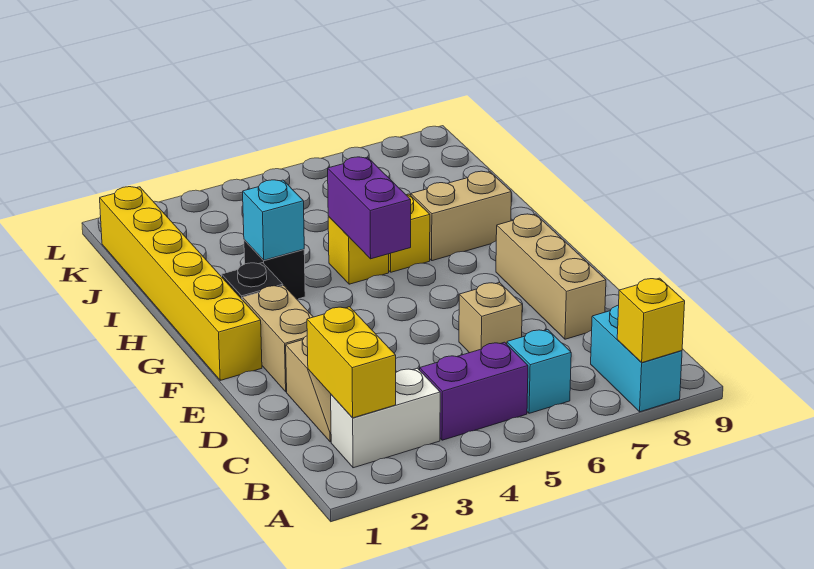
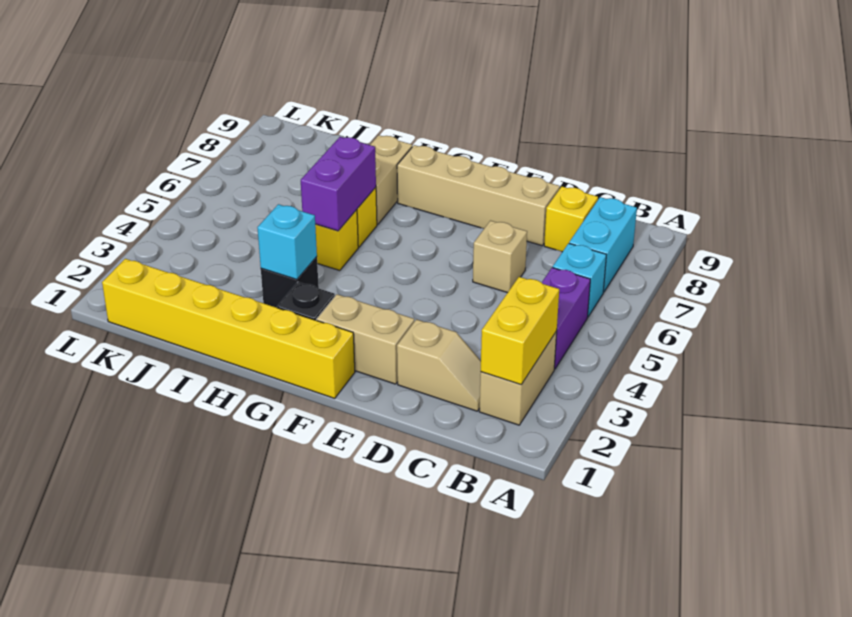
cyan 1x2 brick [591,305,682,412] -> cyan 1x2 brick turned to [569,197,637,292]
yellow 1x1 brick [617,278,685,363] -> yellow 1x1 brick moved to [544,187,598,252]
white 1x2 brick [331,368,440,468] -> tan 1x2 brick [479,331,557,425]
yellow 1x2 brick [307,307,396,418] -> yellow 1x2 brick turned to [481,277,559,384]
tan 1x3 brick [496,214,606,339] -> tan 1x4 brick [397,145,560,246]
purple 1x2 brick [328,157,411,259] -> purple 1x2 brick turned to [301,137,376,231]

